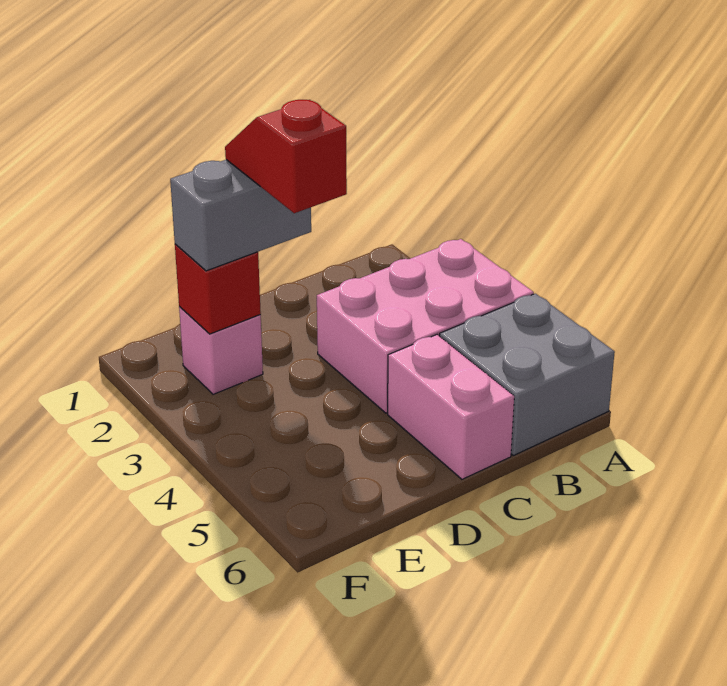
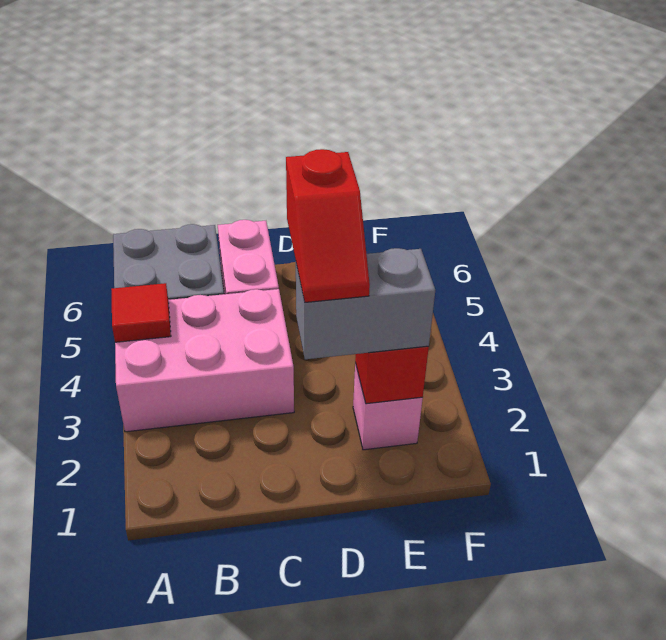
none -> red 1x1 tile [111,283,171,342]

